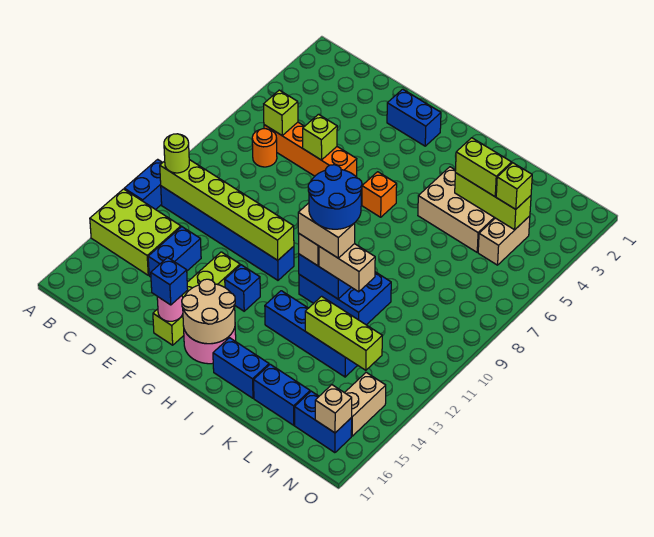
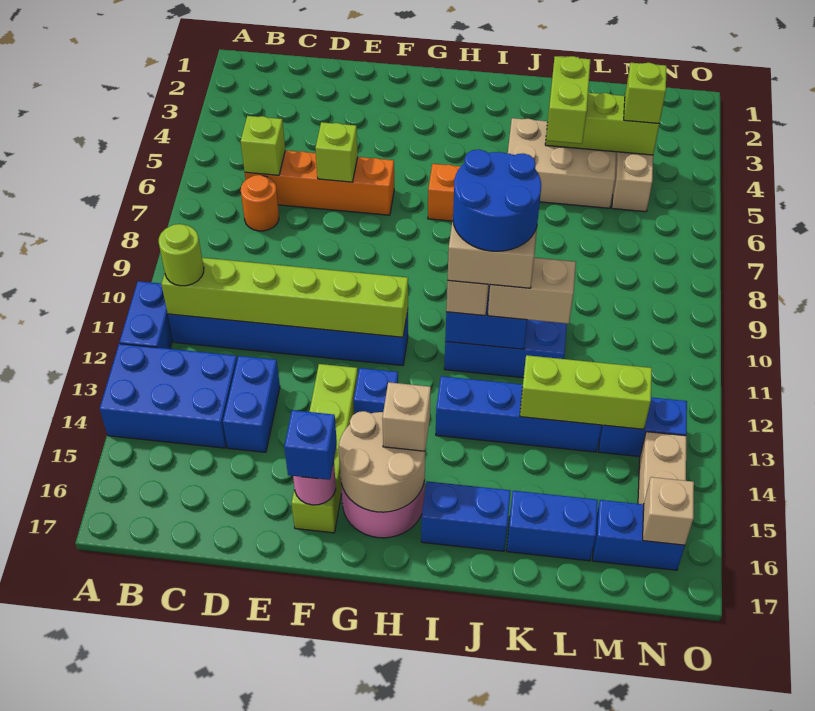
lime 2x3 brick [90,189,181,275] -> blue 2x3 brick [100,344,237,448]
blue 1x2 brick [387,89,441,146] -> blue 1x2 brick moved to [599,397,687,457]
none -> tan 1x1 brick [382,382,431,451]
lime 1x2 brick [455,138,512,197] -> lime 1x2 brick turned to [546,56,591,144]

